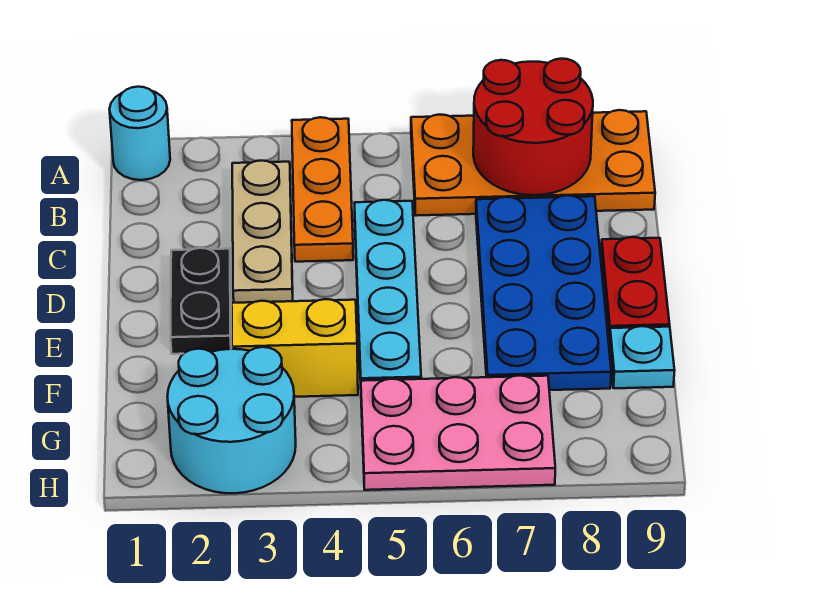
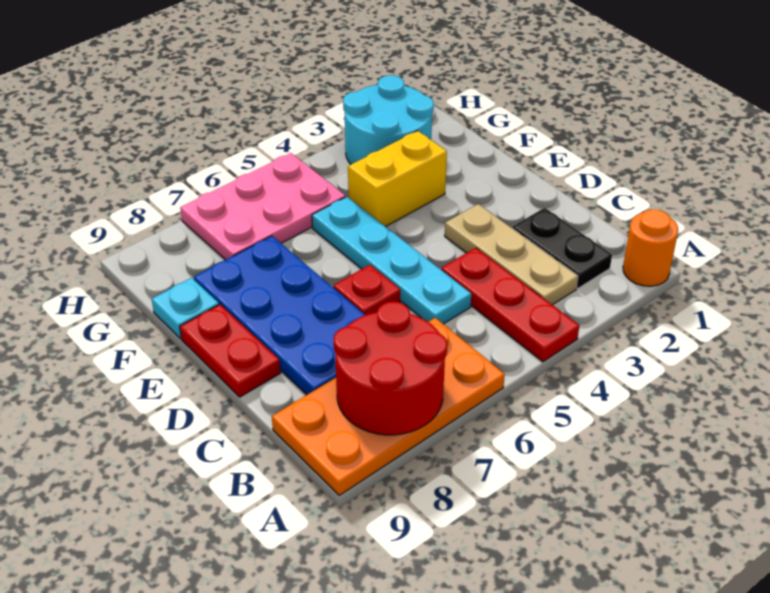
cyan 1x1 round brick [109,87,170,180] -> orange 1x1 round brick [623,209,678,286]
orange 1x3 plate [292,117,353,262] -> red 1x3 plate [441,248,579,362]
black 1x2 plate [171,248,231,354] -> black 1x2 plate moved to [512,208,612,288]
none -> red 1x1 plate [333,265,400,315]

